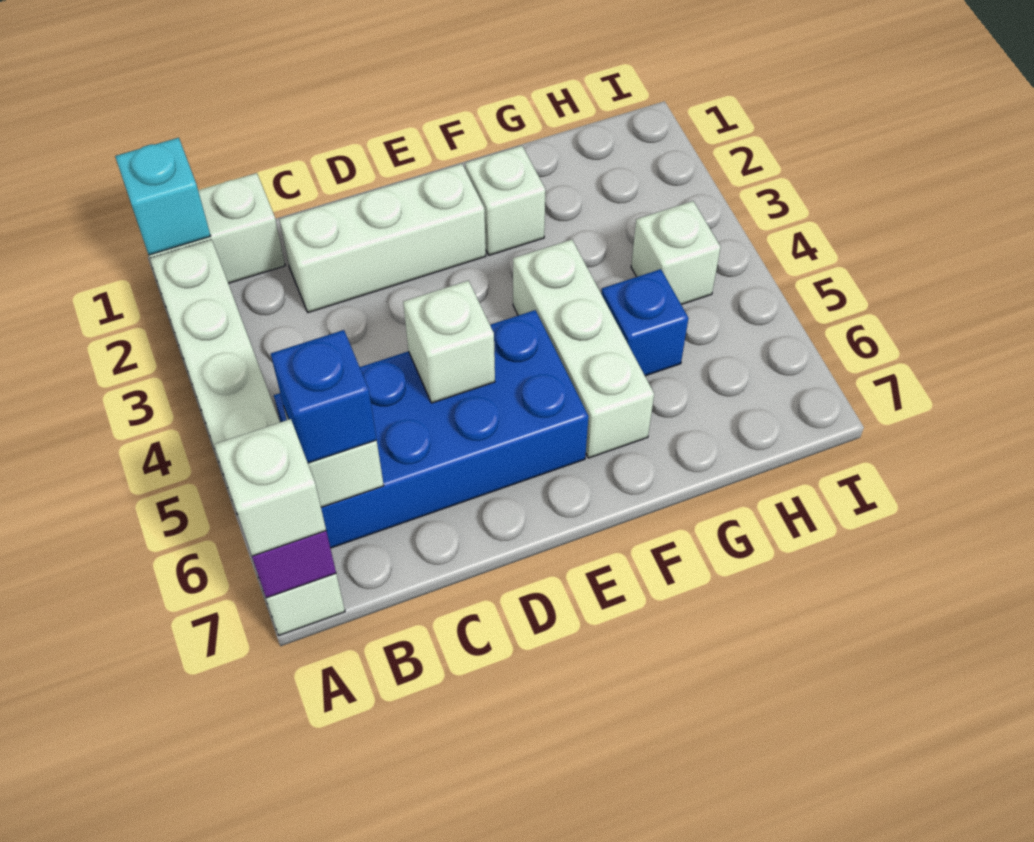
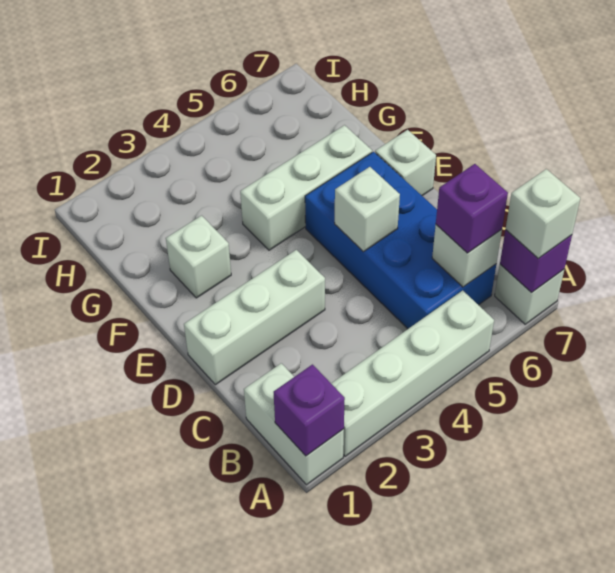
cyan 1x1 brick [115,138,211,255] -> purple 1x1 brick [274,365,345,456]
blue 1x1 brick [271,330,377,463] -> purple 1x1 brick [436,164,508,253]
white 1x3 brick [279,164,486,313] -> white 1x3 brick turned to [184,250,325,385]
blue 1x1 brick [601,269,688,376] -> none
white 1x1 brick [631,201,721,305] -> white 1x1 brick moved to [375,130,436,196]

